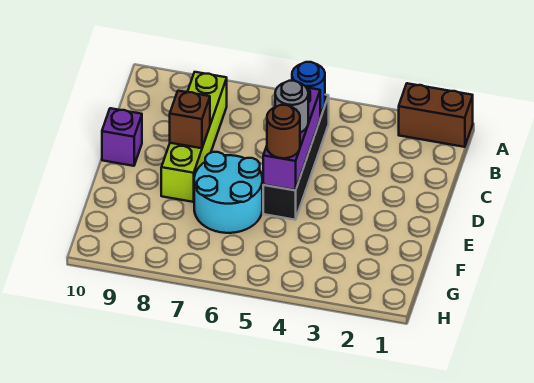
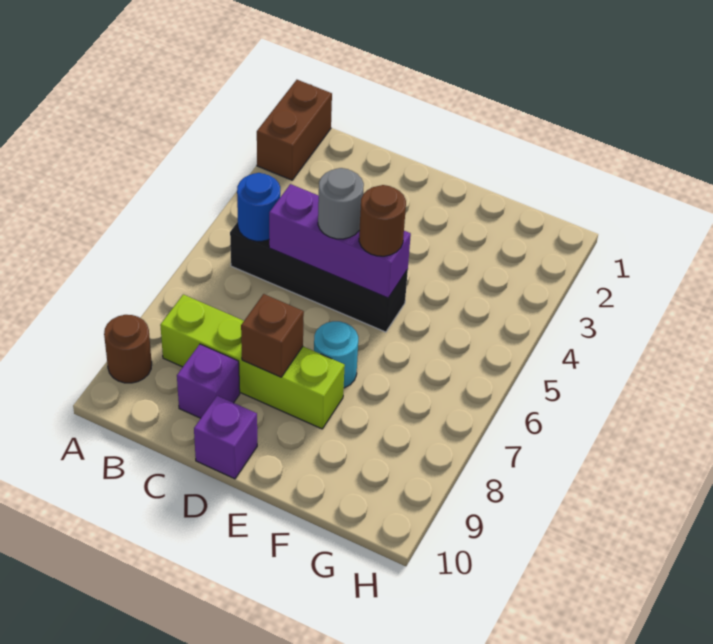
none -> brown 1x1 round brick [104,315,152,383]
none -> purple 1x1 brick [177,344,240,418]
cyan 2x2 round brick [194,152,262,233] -> cyan 1x1 round brick [314,321,358,388]

